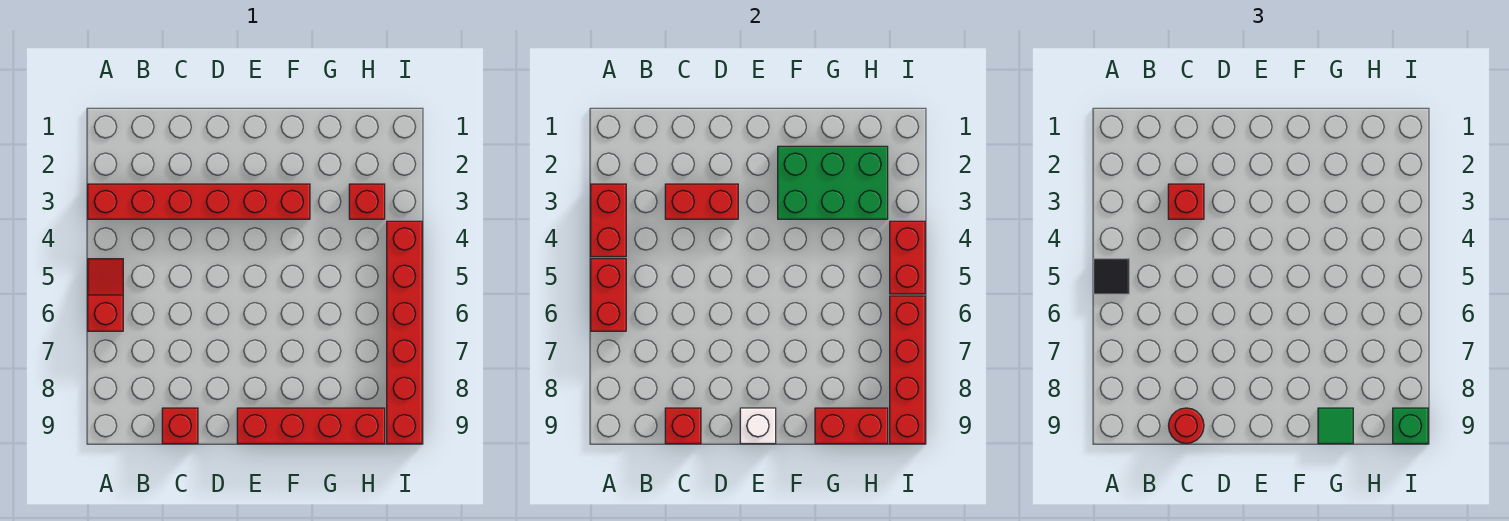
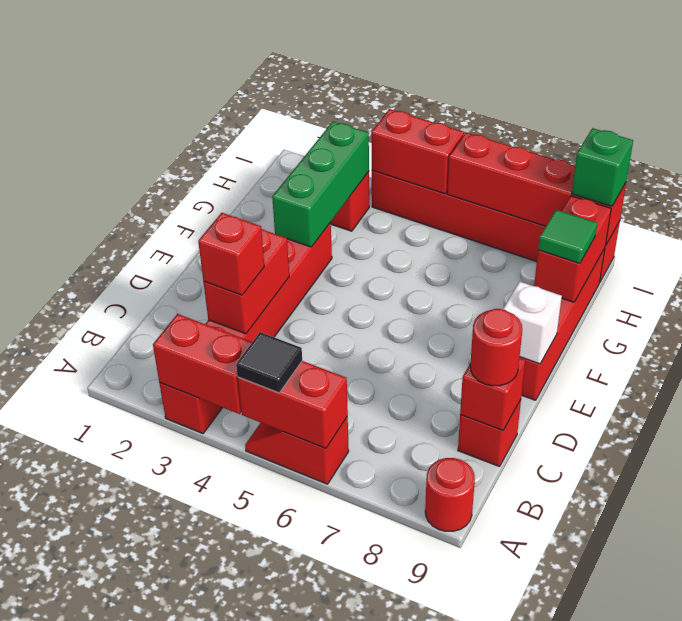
none -> red 1x1 round brick [425,458,475,531]
green 2x3 brick [778,146,888,219] -> green 1x3 brick [272,121,369,247]

